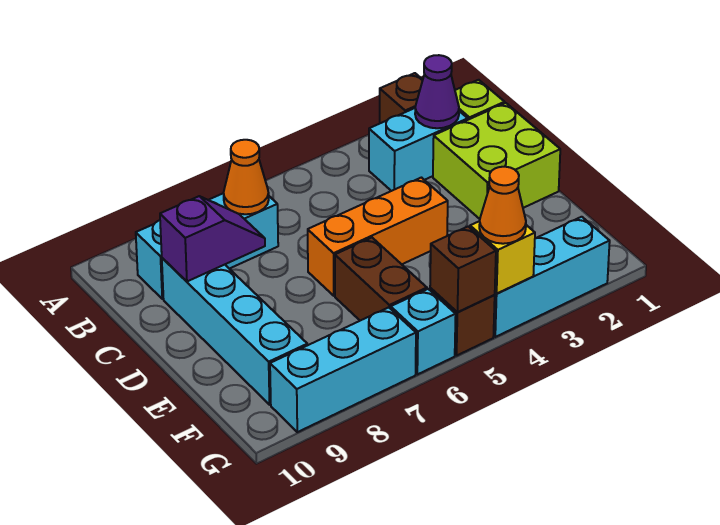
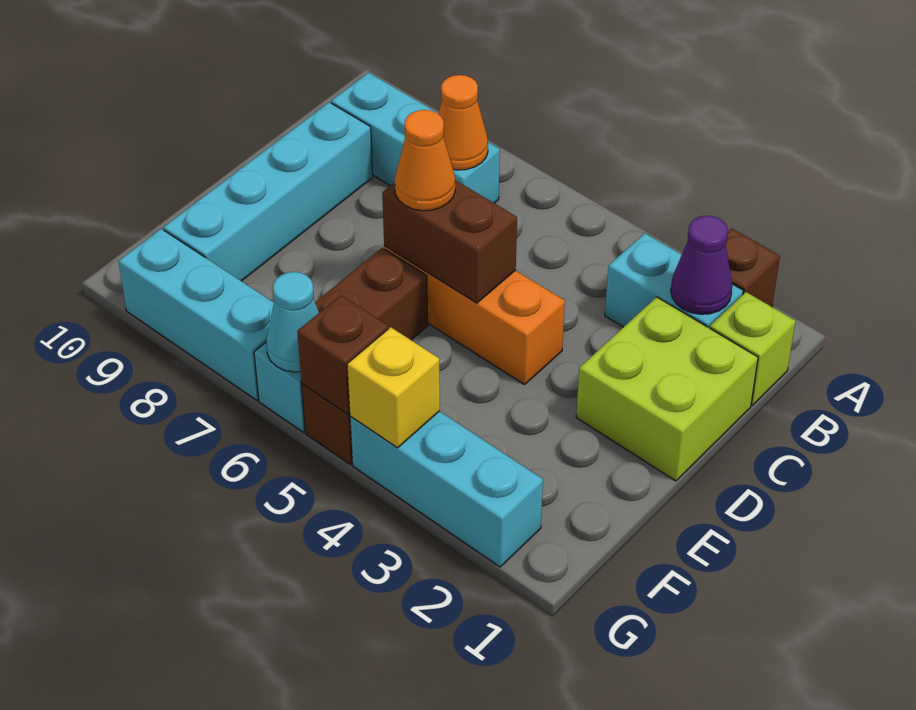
purple 1x2 slope [160,196,265,281] -> none
none -> brown 1x2 brick [382,180,517,303]
orange 1x1 cone [479,167,526,244] -> orange 1x1 cone moved to [395,110,455,211]
none -> cyan 1x1 cone [266,272,319,372]

